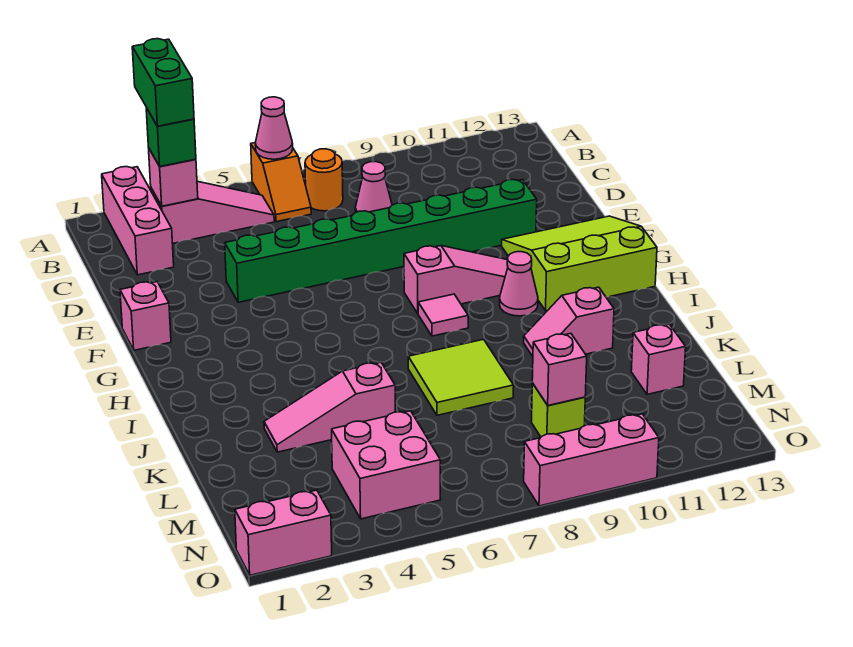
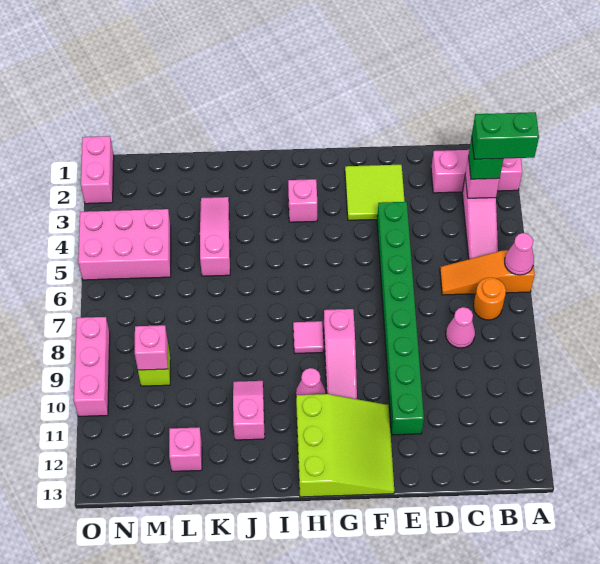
orange 1x2 slope [251,143,311,222] -> orange 1x3 slope [440,250,535,295]
pink 1x1 brick [120,282,171,350] -> pink 1x1 brick moved to [288,179,317,222]
lime 2x2 tile [408,339,514,415] -> lime 2x2 tile moved to [345,165,405,220]
pink 2x2 brick [331,411,440,519] -> pink 2x3 brick [78,209,171,280]

